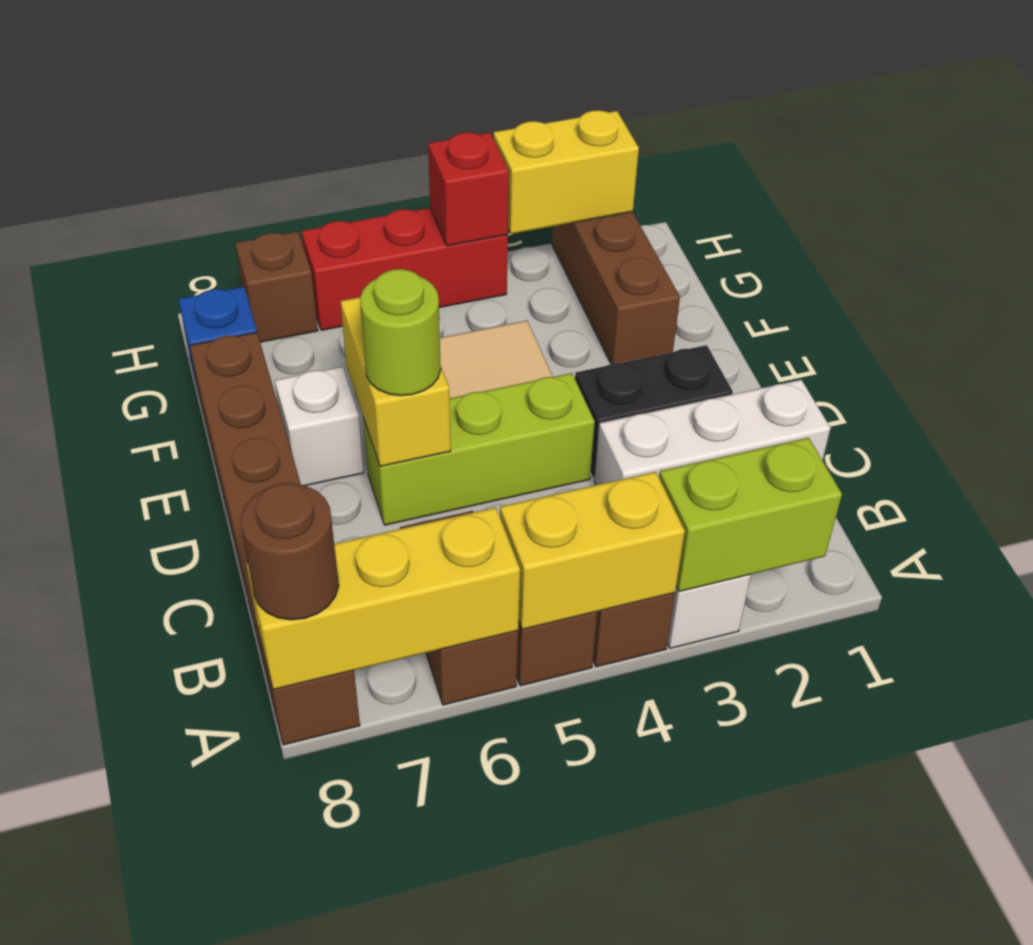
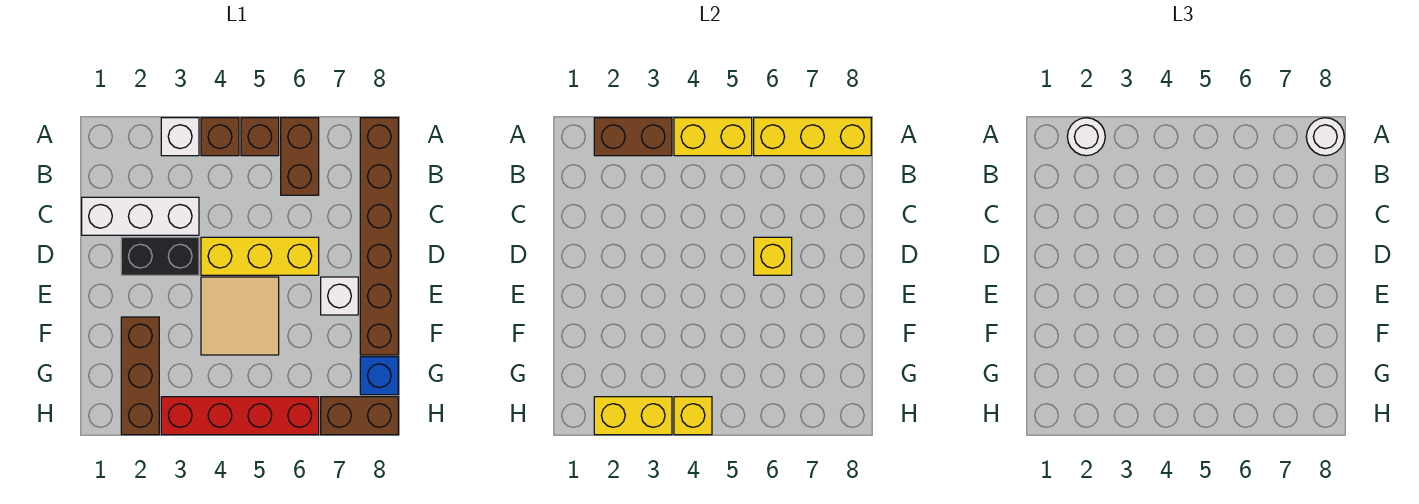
lime 1x2 brick [659,438,842,592] -> brown 1x2 brick [594,118,672,156]
none -> white 1x1 round brick [1067,118,1105,156]
brown 1x1 round brick [241,483,339,620] -> white 1x1 round brick [1306,118,1344,156]
lime 1x3 brick [363,373,595,525] -> yellow 1x3 brick [201,237,319,275]
yellow 1x2 brick [340,297,451,466] -> yellow 1x1 brick [754,237,792,275]
lime 1x1 round brick [360,269,441,396] -> none
red 1x3 brick [301,208,508,330] -> red 1x4 brick [161,397,319,435]
red 1x1 brick [428,132,509,246] -> yellow 1x1 brick [674,397,712,435]
brown 1x1 brick [235,231,318,342] -> brown 1x2 brick [321,397,398,435]

